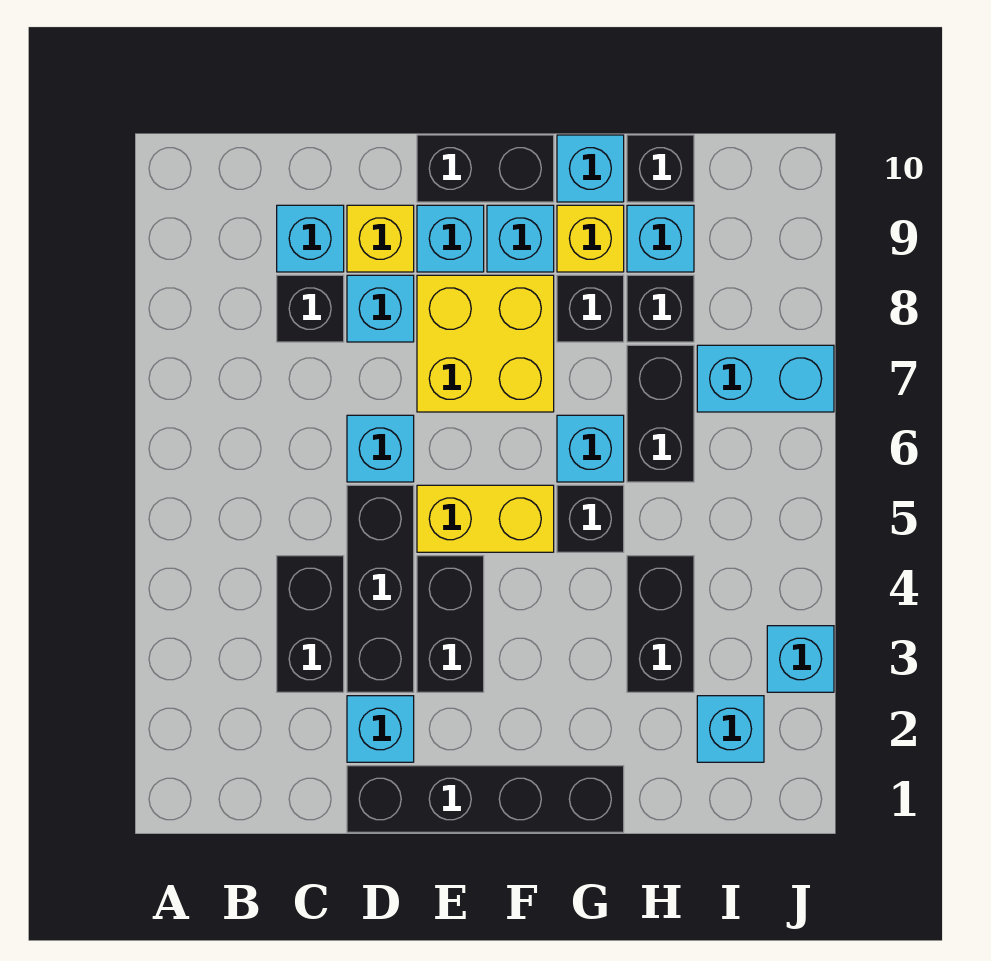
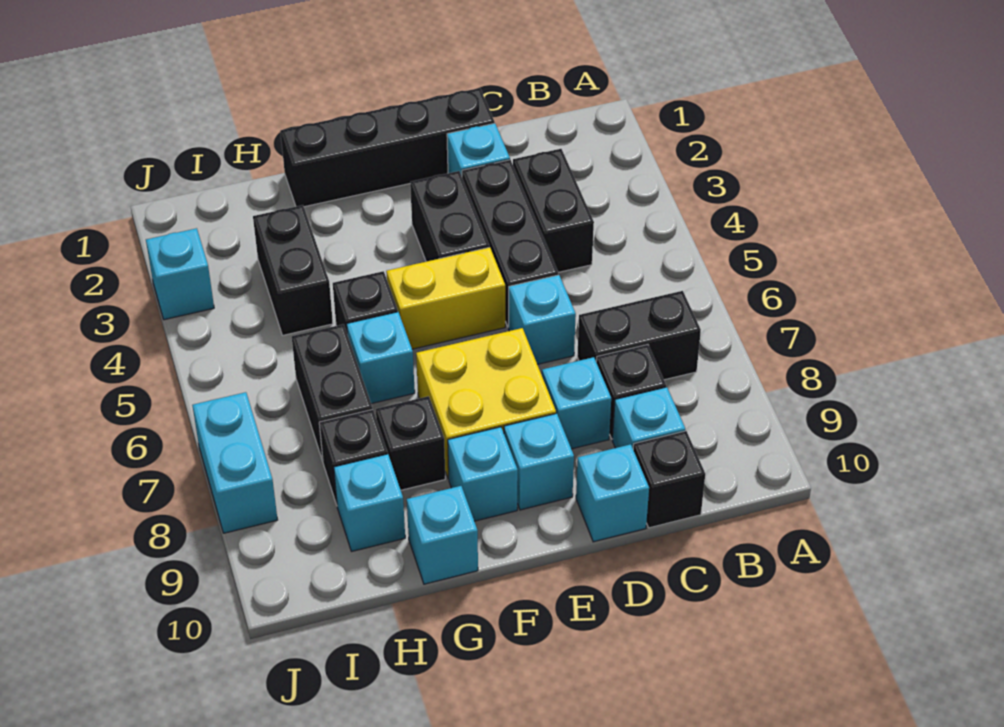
yellow 1x1 brick [347,205,414,272] -> none
black 1x2 brick [417,135,554,202] -> black 1x2 brick moved to [577,291,701,380]
yellow 1x1 brick [557,205,624,272] -> none
black 1x1 brick [627,135,694,202] -> black 1x1 brick moved to [633,431,705,528]
cyan 1x1 brick [697,696,764,762] -> cyan 1x1 brick moved to [576,444,649,542]
cyan 1x2 brick [697,345,834,412] -> cyan 1x2 brick turned to [192,392,278,533]

